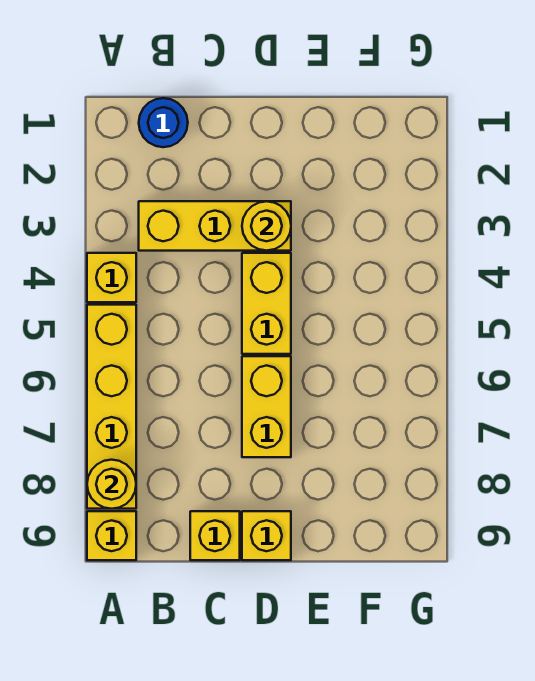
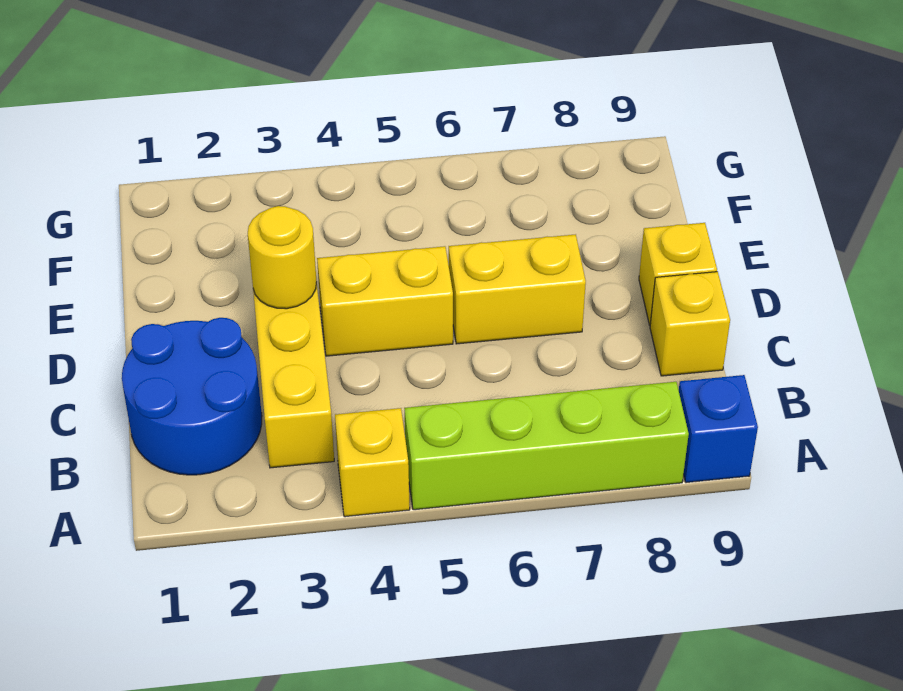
yellow 1x4 brick [87,305,136,509] -> lime 1x4 brick [404,382,689,510]
yellow 1x1 round brick [87,460,136,509] -> none
yellow 1x1 brick [87,511,136,560] -> blue 1x1 brick [679,375,758,483]
blue 1x1 round brick [139,98,188,147] -> blue 2x2 round brick [122,318,262,475]

